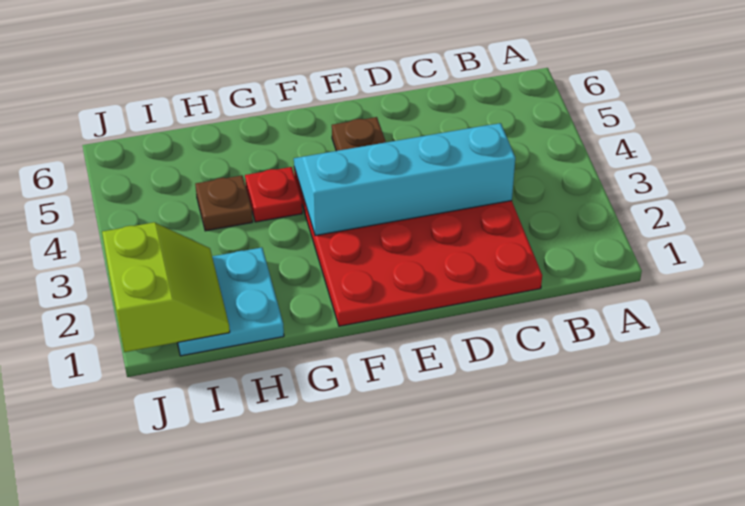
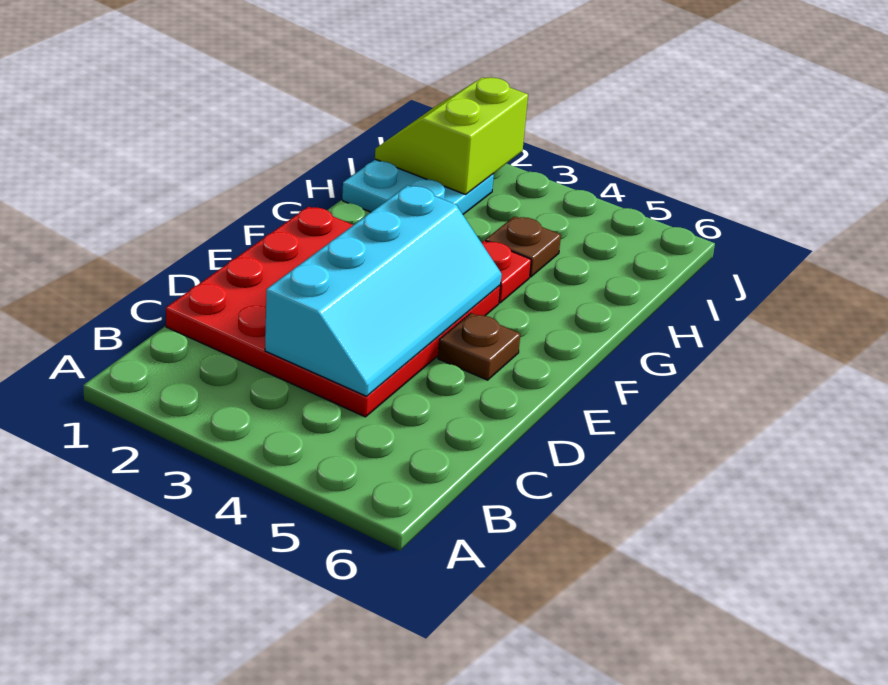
lime 2x2 slope [102,222,230,352] -> lime 2x2 slope turned to [375,77,528,195]

